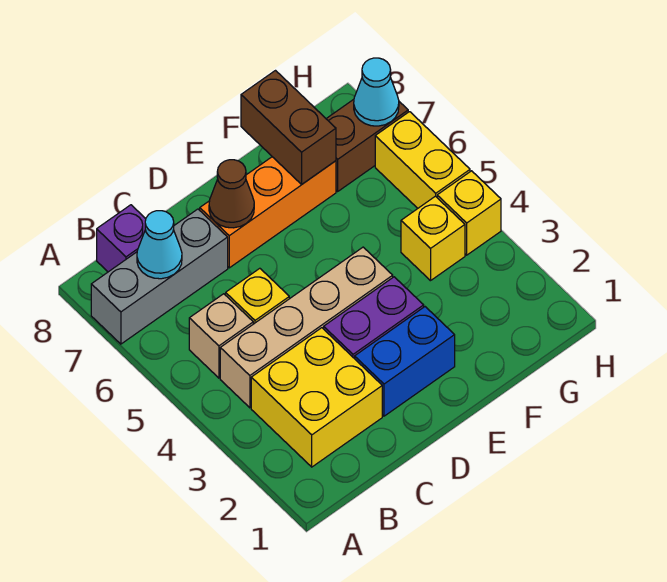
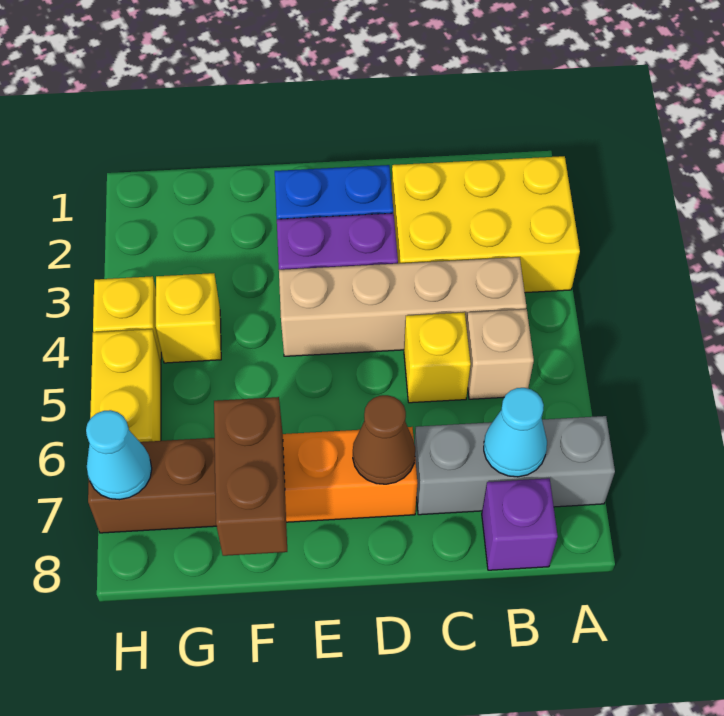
yellow 2x2 brick [251,328,382,467] -> yellow 2x3 brick [392,156,580,293]

